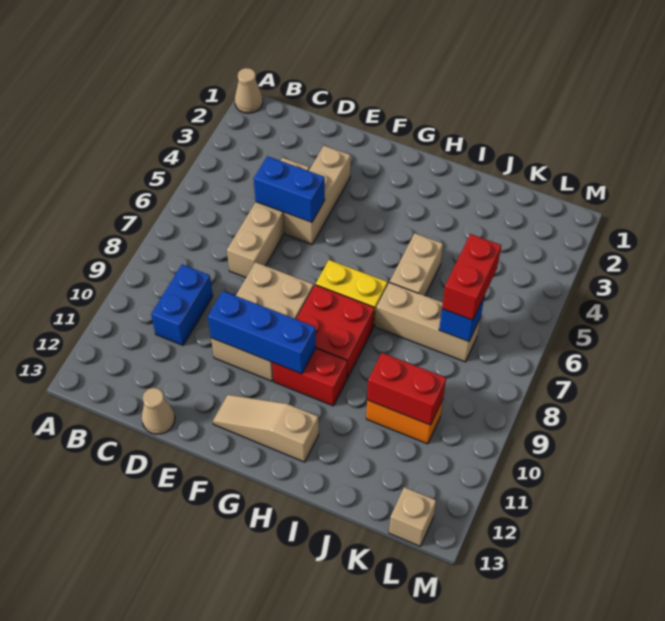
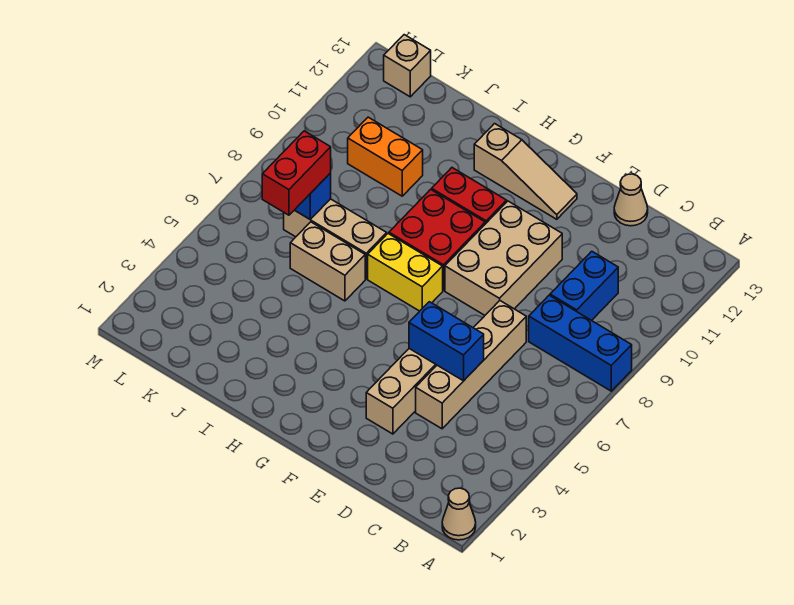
blue 1x3 brick [208,291,316,374] -> blue 1x3 brick moved to [529,295,632,391]
tan 1x2 brick [390,233,443,296] -> tan 1x2 brick turned to [290,222,365,301]
red 1x2 brick [367,353,446,425] -> none

